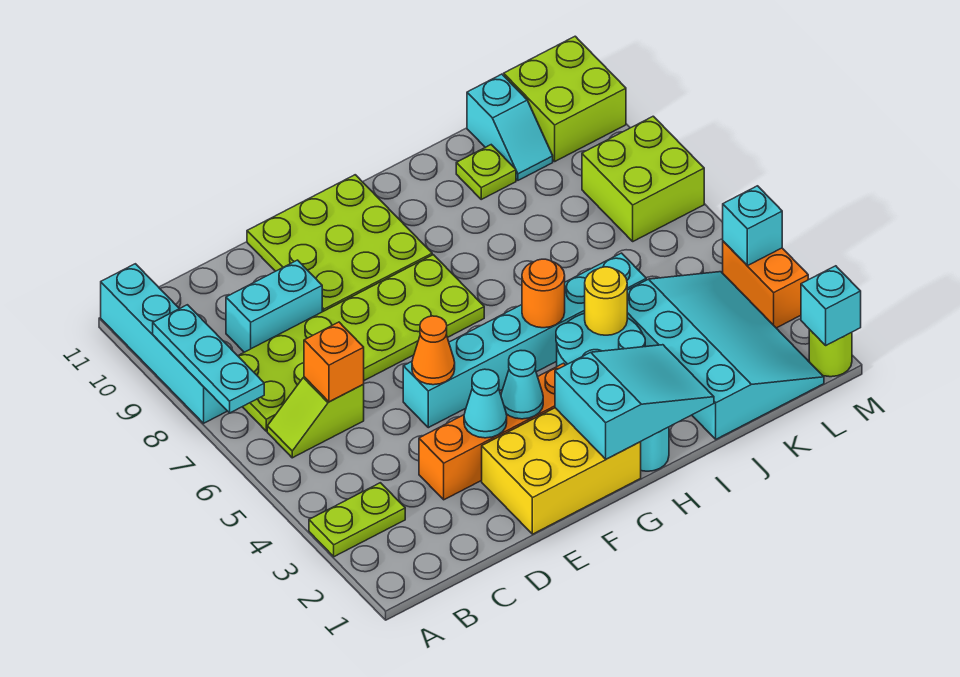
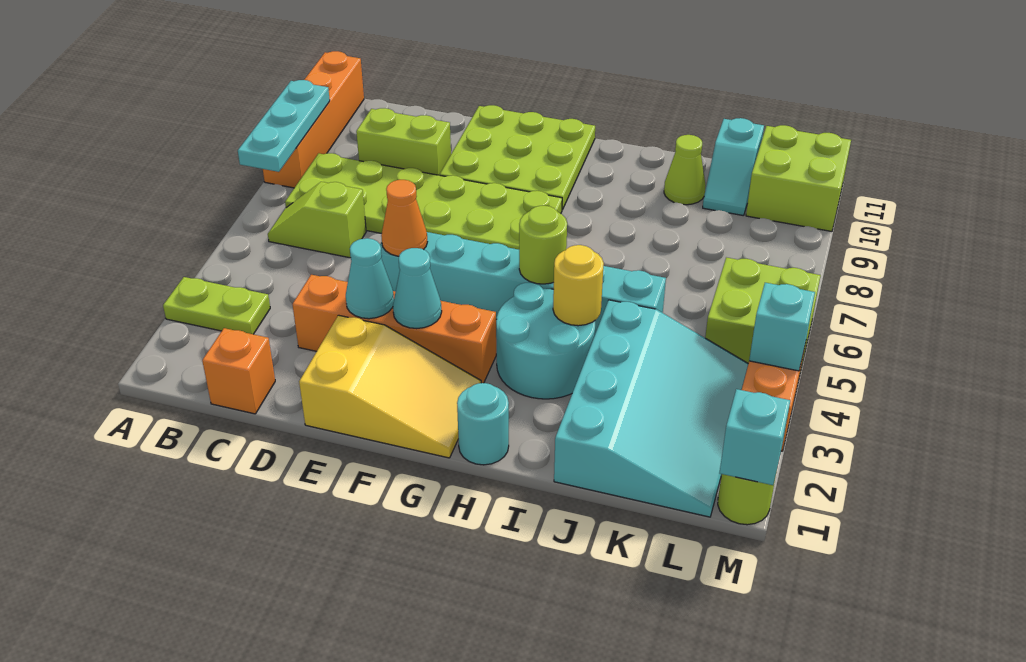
cyan 1x4 brick [101,264,227,423] -> orange 1x4 brick [263,51,364,188]
orange 1x1 brick [304,322,364,402] -> orange 1x1 brick moved to [202,328,275,414]
cyan 1x2 brick [226,260,322,352] -> lime 1x2 brick [356,108,451,175]
yellow 2x3 brick [482,408,641,534] -> yellow 2x3 slope [299,315,481,458]
cyan 2x3 slope [555,345,714,459] -> none
orange 1x1 round brick [522,259,565,328] -> lime 1x1 round brick [519,206,567,284]
lime 1x1 plate [456,145,516,199] -> lime 1x1 cone [664,135,706,205]
lime 2x2 brick [582,116,704,241] -> lime 2x2 brick moved to [705,257,821,372]

